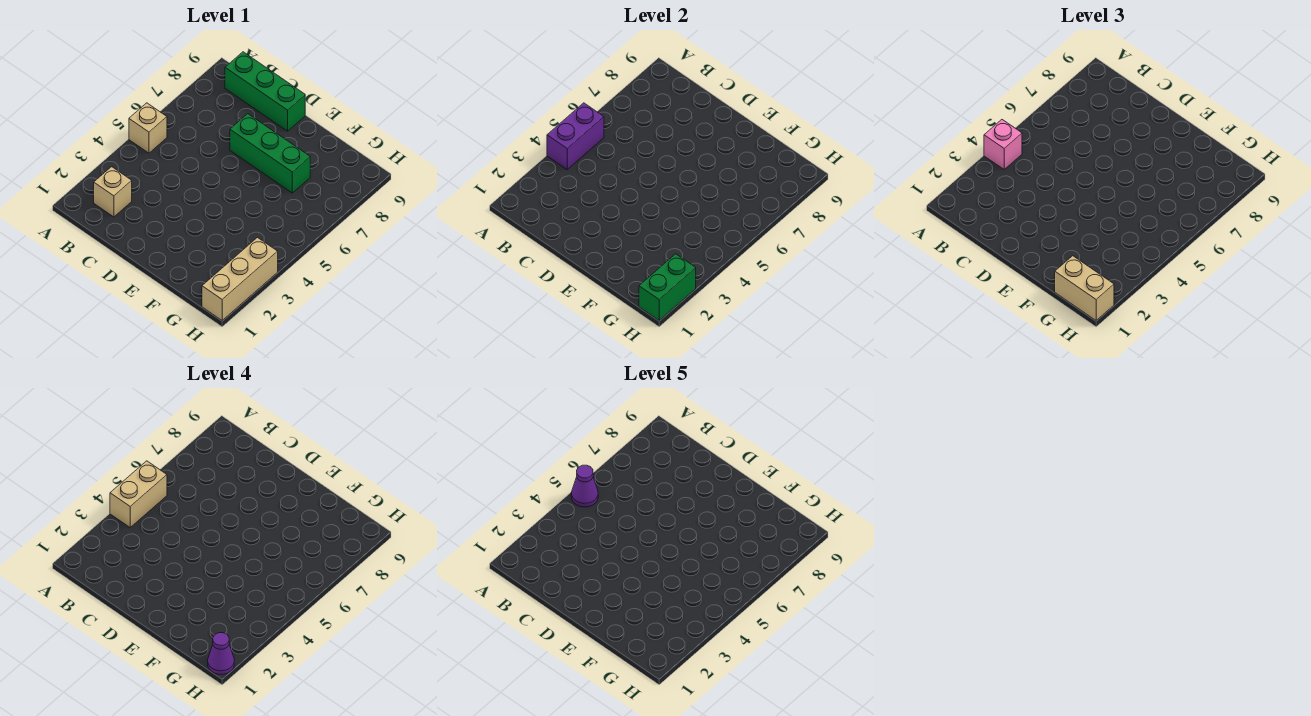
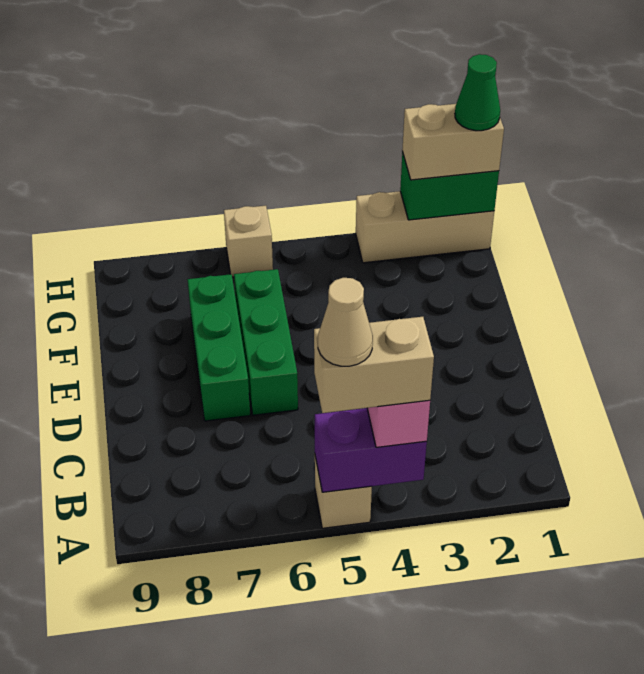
purple 1x1 cone [571,465,598,507] -> tan 1x1 cone [318,278,373,366]
tan 1x1 brick [94,167,132,217] -> tan 1x1 brick moved to [224,206,273,277]
green 1x3 brick [225,52,305,131] -> green 1x3 brick moved to [234,269,298,415]
tan 1x2 brick [1055,256,1114,321] -> tan 1x2 brick turned to [402,104,504,180]
purple 1x1 cone [208,633,234,674] -> green 1x1 cone [455,54,500,131]

